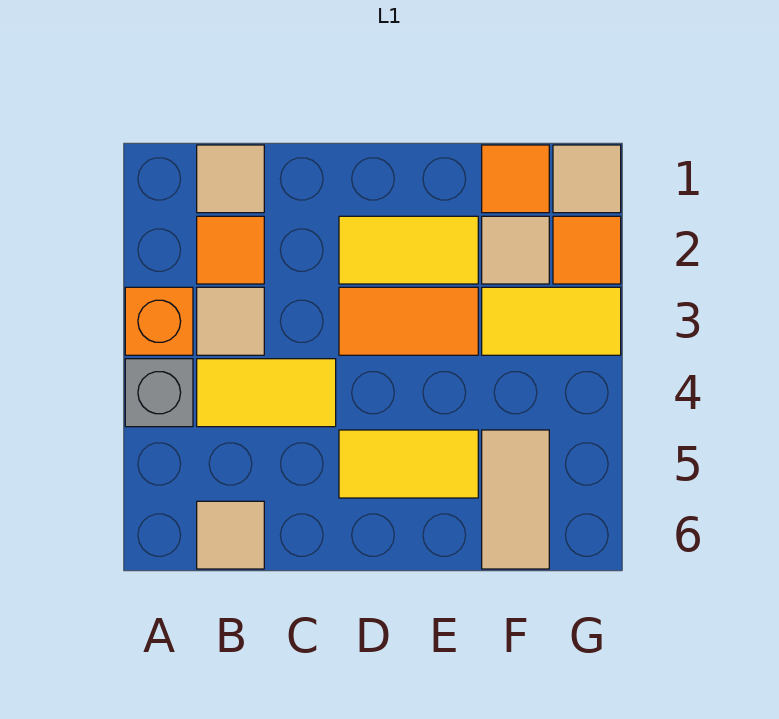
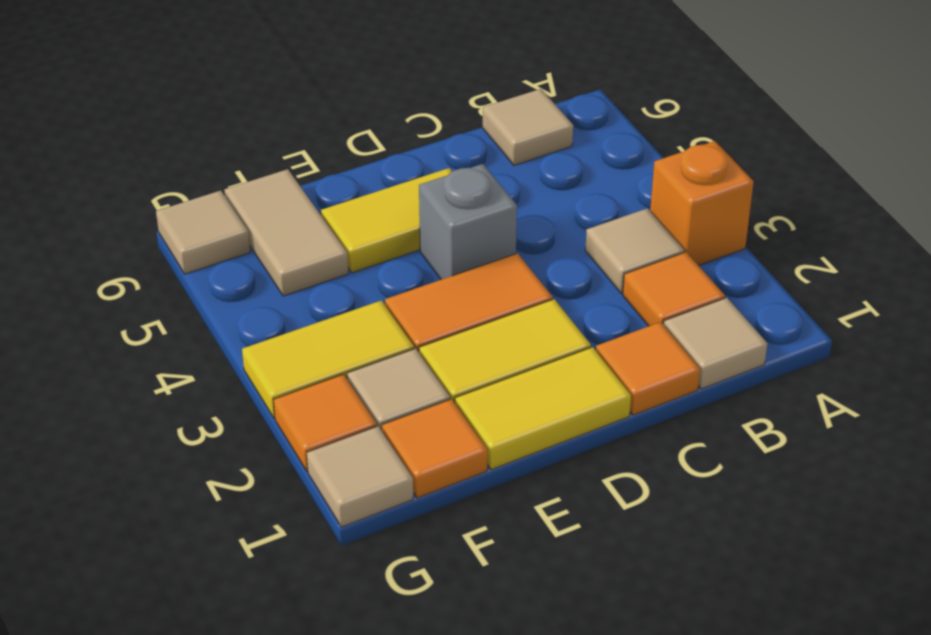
grey 1x1 brick [125,359,193,427] -> grey 1x1 brick moved to [419,164,517,280]
yellow 1x2 tile [197,359,336,427] -> yellow 1x2 tile moved to [455,347,631,470]
none -> orange 1x1 tile [596,322,700,415]
none -> tan 1x1 tile [156,191,250,274]

